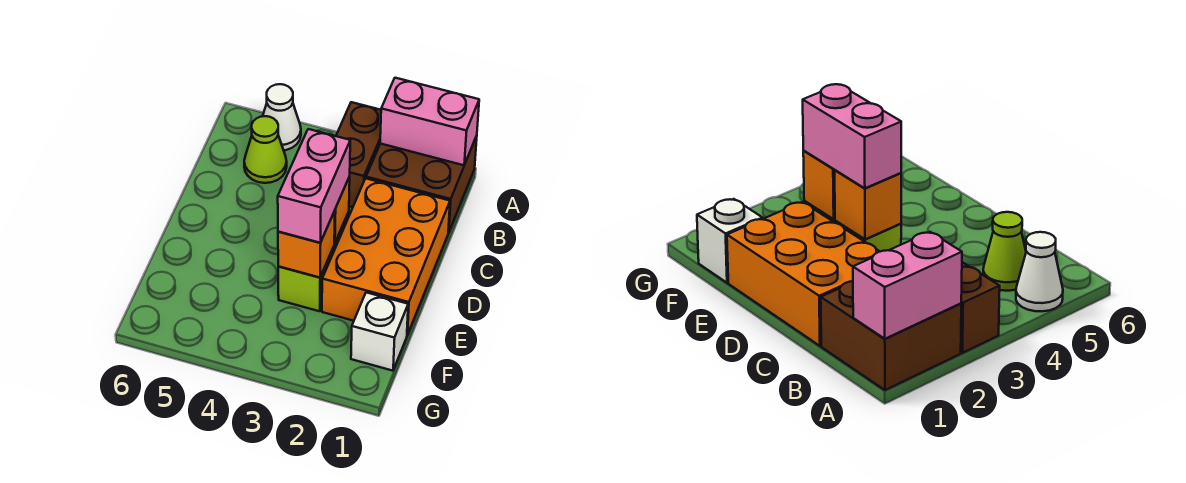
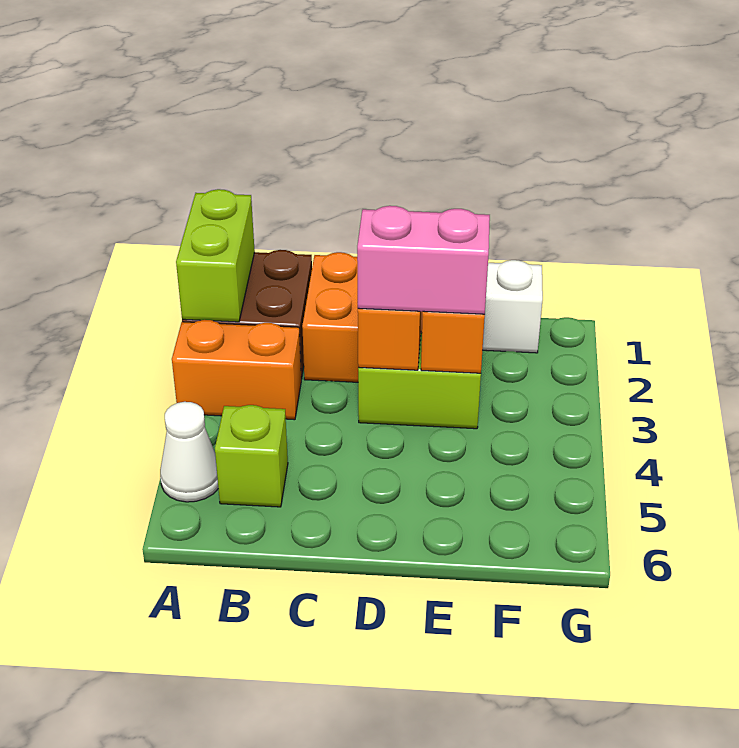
pink 1x2 brick [380,78,479,165] -> lime 1x2 brick [176,189,255,322]
brown 1x2 brick [336,102,381,207] -> orange 1x2 brick [172,320,301,420]
lime 1x1 cone [244,116,287,183] -> lime 1x1 brick [215,405,288,507]

